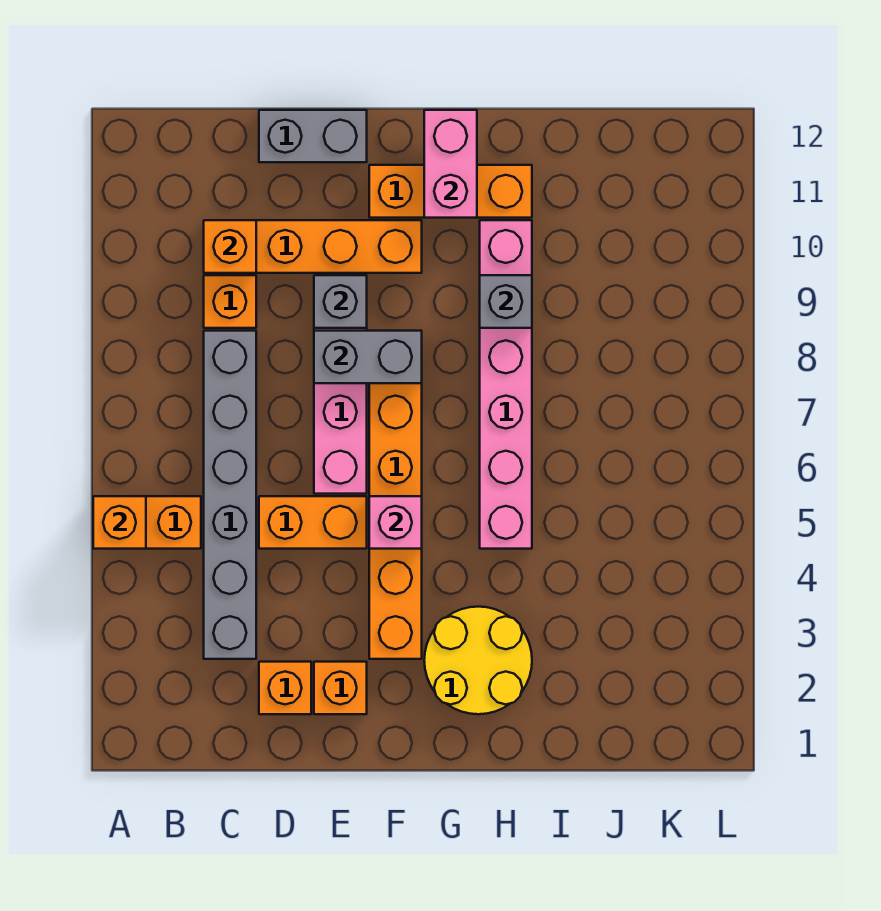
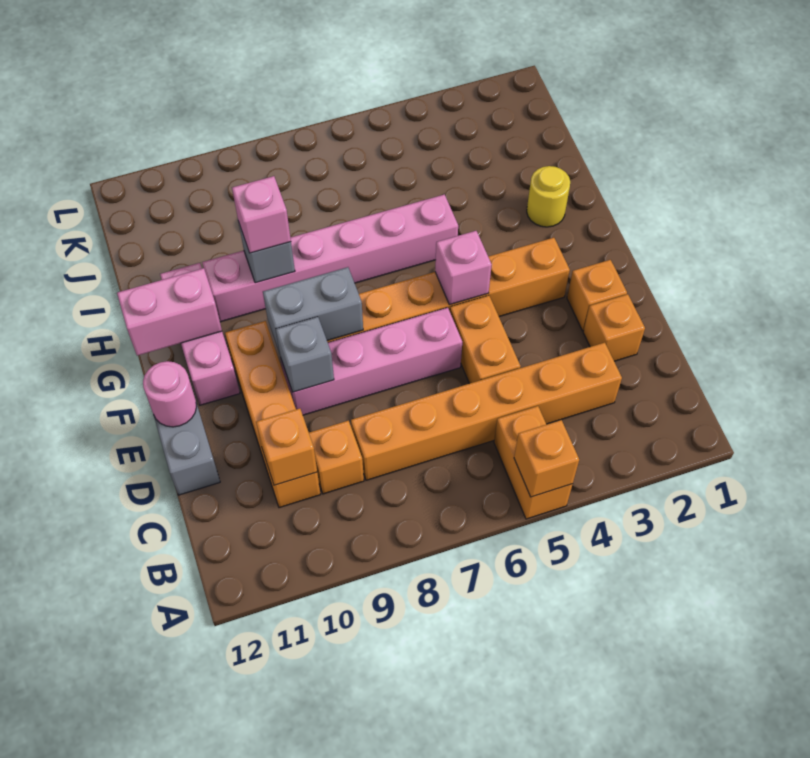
grey 1x6 brick [204,331,256,659] -> orange 1x6 brick [351,343,622,480]
grey 1x2 brick [314,331,422,383] -> grey 1x2 brick turned to [263,267,363,354]
none -> pink 1x1 round brick [143,361,196,427]
orange 1x3 brick [369,165,532,218] -> pink 1x3 brick [160,263,240,405]
yellow 2x2 round brick [424,607,532,714] -> yellow 1x1 round brick [527,166,570,227]
none -> pink 1x1 brick [232,176,291,253]

